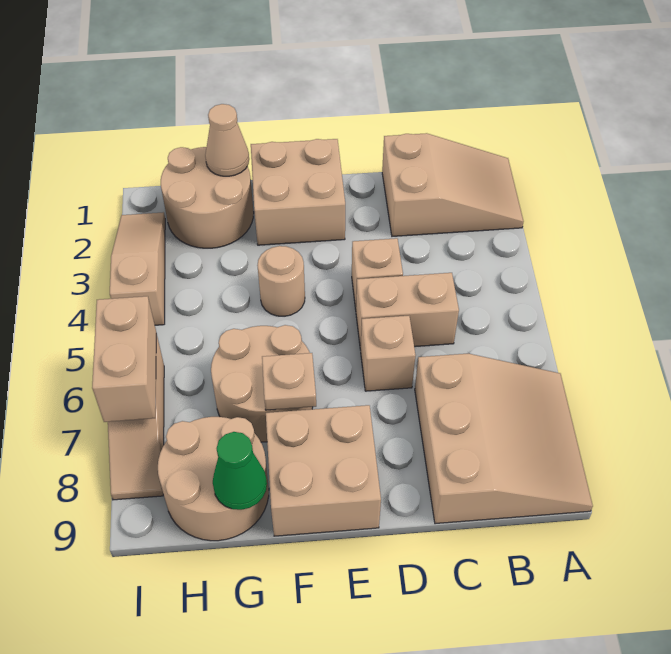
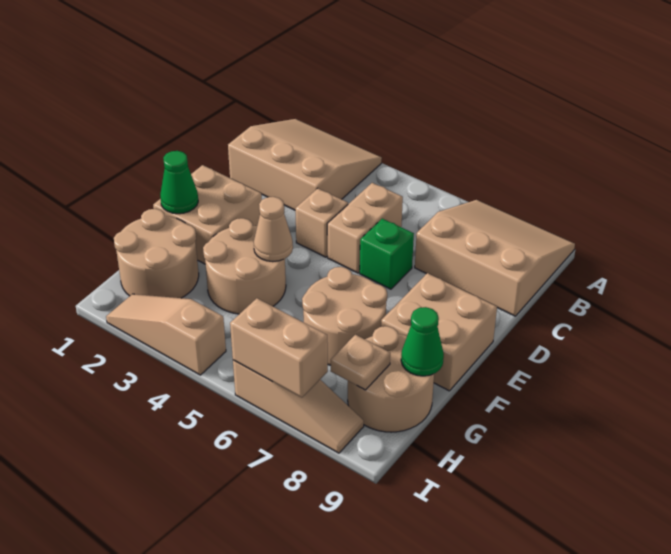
tan 2x3 slope [382,133,524,236] -> tan 3x3 slope [228,119,382,210]
tan 1x1 brick [361,316,416,391] -> green 1x1 brick [360,219,414,289]
none -> green 1x1 cone [160,151,198,214]
tan 1x1 round brick [257,246,305,316] -> tan 2x2 round brick [203,218,286,314]
tan 1x1 plate [262,353,316,410] -> tan 1x1 plate moved to [331,335,390,390]
tan 1x1 cone [205,104,249,176] -> tan 1x1 cone moved to [254,197,293,262]

